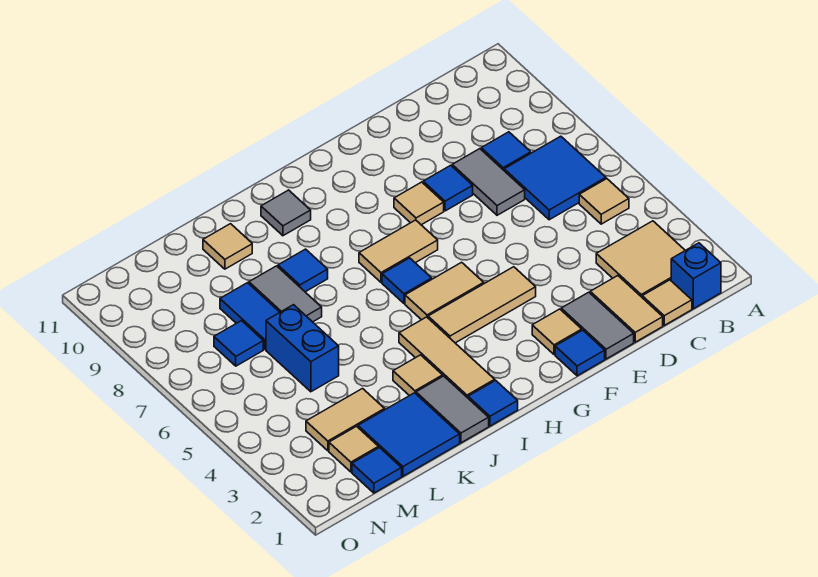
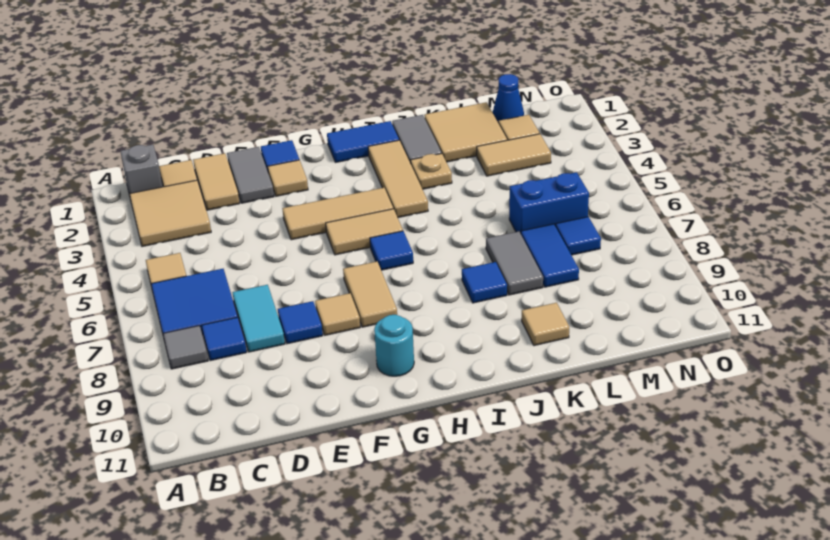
blue 1x1 brick [671,243,721,309] -> grey 1x1 brick [120,145,163,195]
grey 1x2 tile [452,149,525,215] -> cyan 1x2 tile [232,285,285,352]
tan 1x2 tile [359,220,438,282] -> tan 1x2 tile turned to [343,262,397,327]
none -> cyan 1x1 round brick [374,315,414,376]
blue 1x1 tile [468,380,518,426] -> blue 1x2 tile [327,121,399,162]
grey 1x1 tile [261,190,311,236] -> grey 1x1 tile moved to [163,326,208,369]
tan 1x1 tile [393,355,443,396] -> tan 1x1 plate [411,154,452,189]
blue 2x2 tile [358,393,460,476] -> tan 2x2 tile [424,102,507,162]
blue 1x2 brick [266,305,339,392] -> blue 1x2 brick turned to [509,172,589,233]
blue 1x1 tile [352,448,402,493] -> blue 1x1 cone [492,74,524,123]

